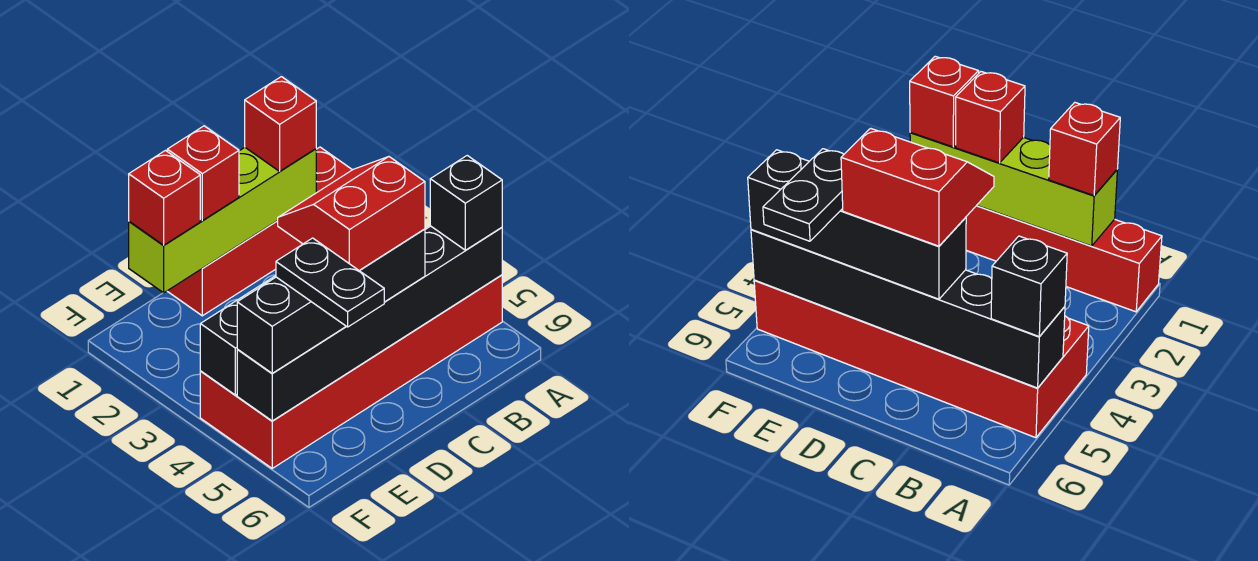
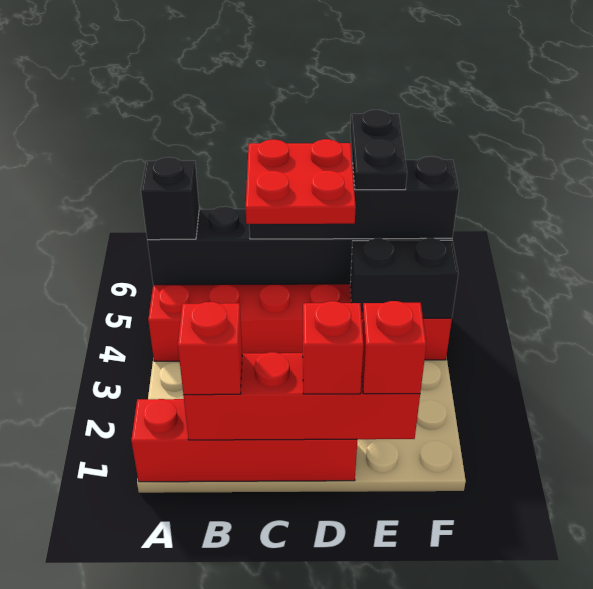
lime 1x4 brick [129,148,316,293] -> red 1x4 brick [183,352,420,440]
red 2x2 slope [278,157,425,271] -> red 2x2 plate [246,139,356,224]

